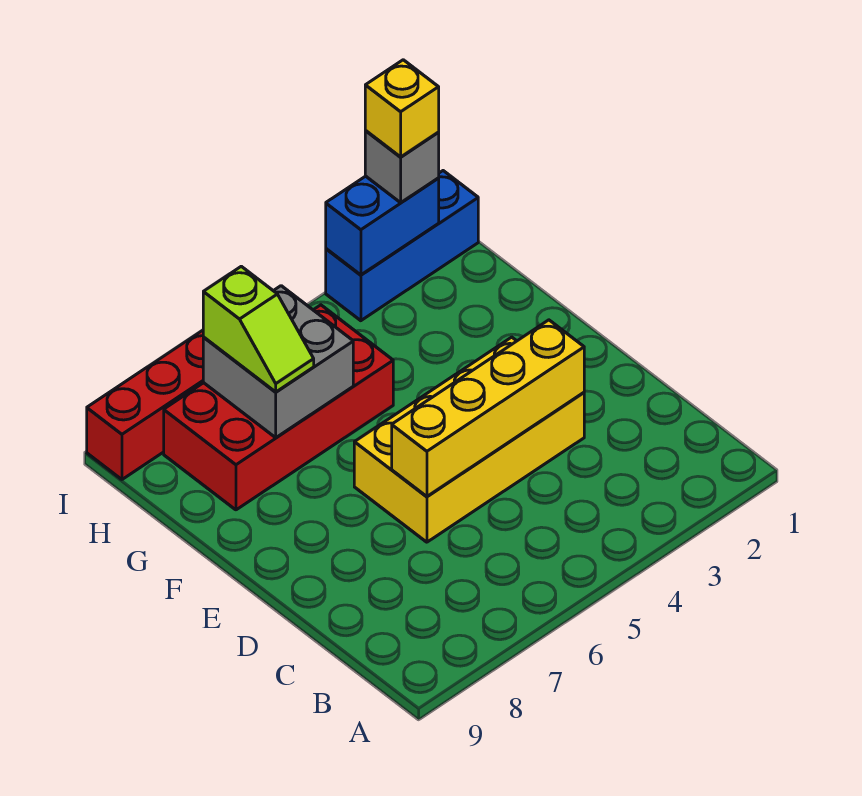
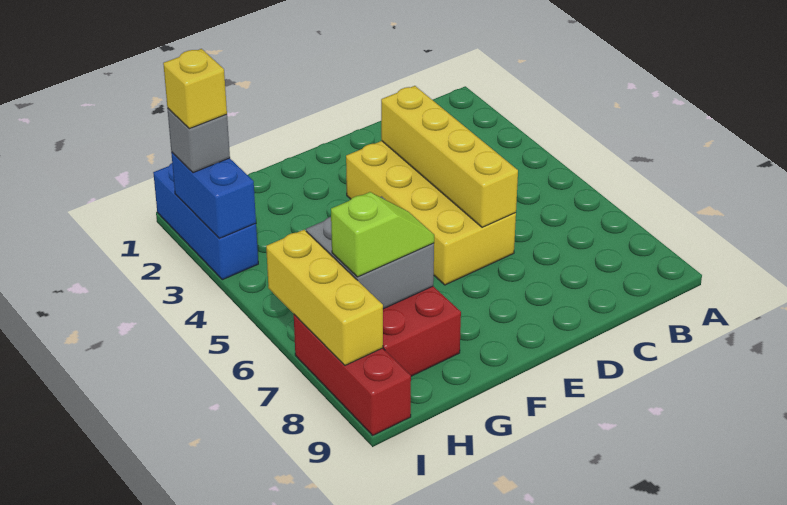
none -> yellow 1x3 brick [266,230,383,365]

